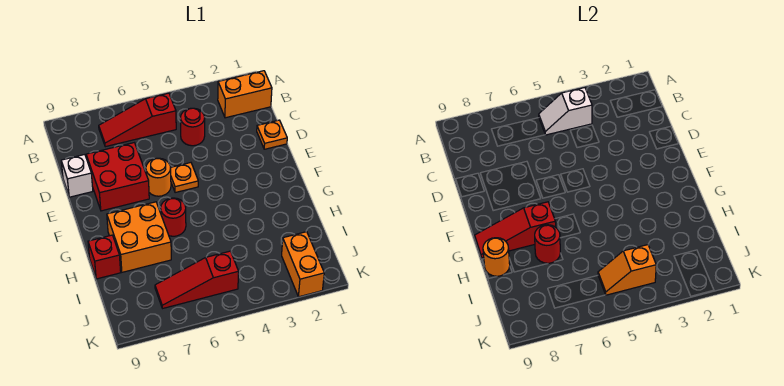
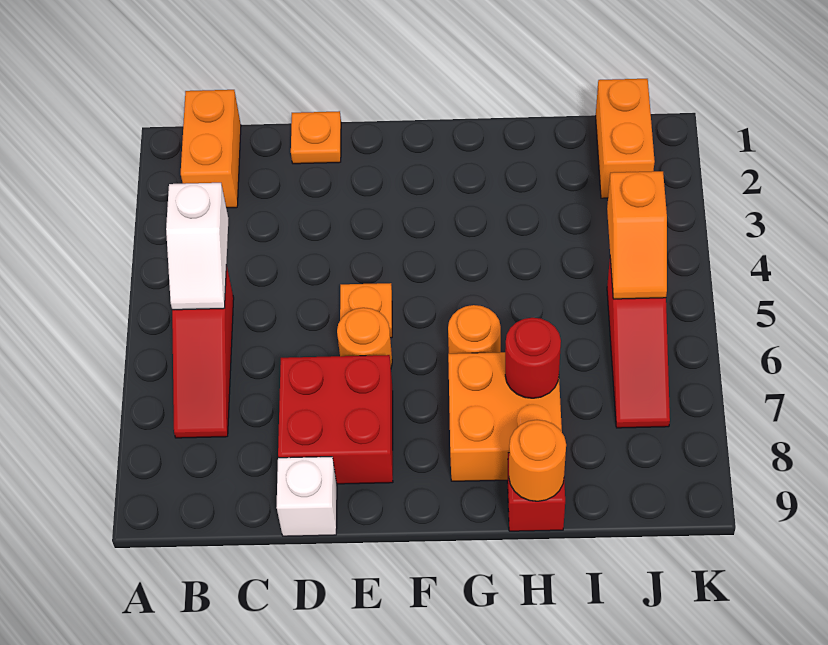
red 1x1 round brick [180,108,205,146] -> none
red 1x1 round brick [161,198,186,236] -> orange 1x1 round brick [448,305,501,354]
red 1x3 slope [475,202,556,258] -> none
orange 1x2 brick [282,232,324,297] -> orange 1x2 brick turned to [596,79,655,198]

